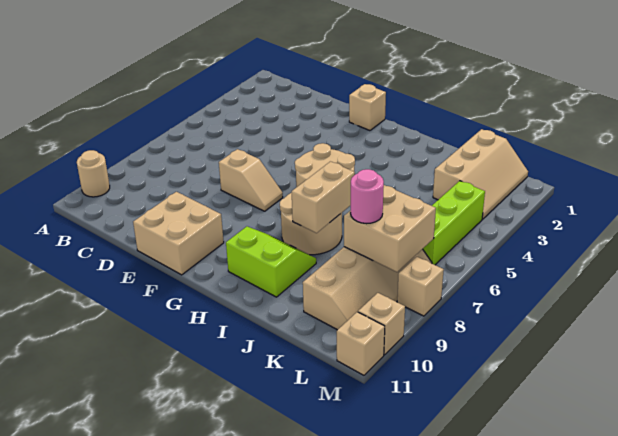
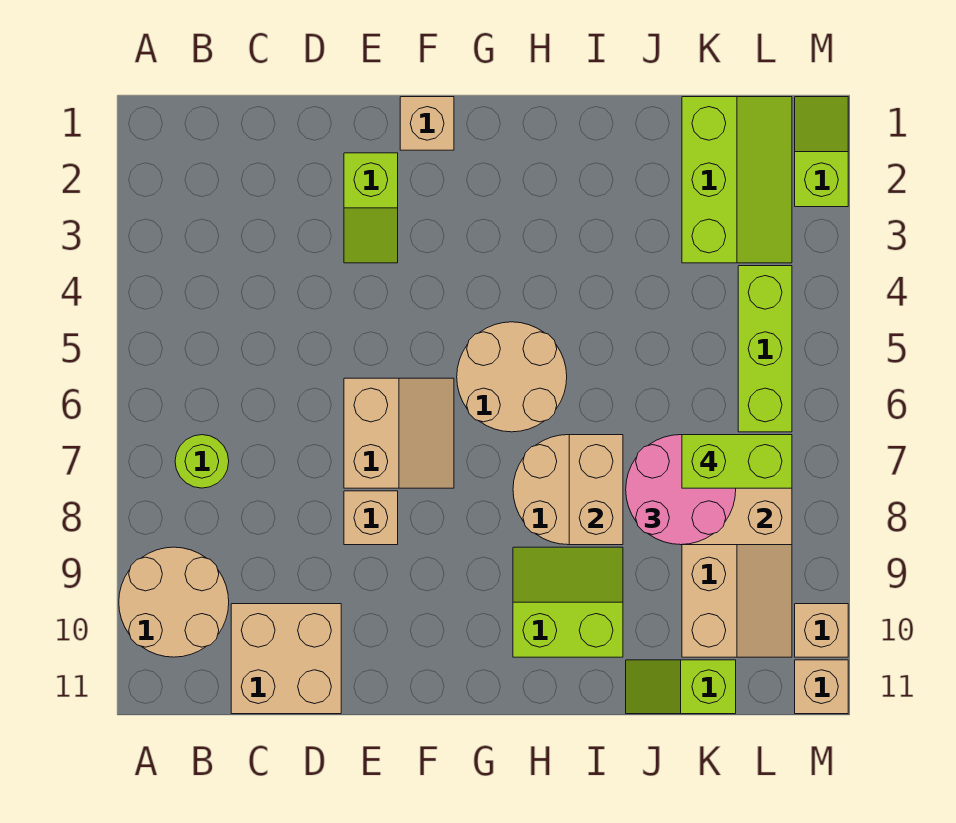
tan 1x1 round brick [77,150,110,197] -> tan 2x2 round brick [119,547,229,657]
none -> lime 1x1 round brick [175,435,229,488]
none -> lime 1x2 slope [344,153,398,263]
tan 1x2 slope [219,149,283,211] -> tan 2x2 slope [344,378,454,488]
tan 2x2 brick [133,192,224,275] -> tan 2x2 brick moved to [231,604,341,714]
none -> lime 1x2 slope [626,660,736,714]
tan 2x3 slope [433,129,528,219] -> lime 2x3 slope [682,97,792,263]
none -> lime 1x2 brick [682,435,792,488]
pink 1x1 round brick [351,169,384,224] -> pink 2x2 round brick [626,435,736,545]
none -> lime 1x2 slope [795,97,848,207]
tan 1x1 brick [397,257,444,316] -> tan 1x1 brick moved to [344,491,398,545]

